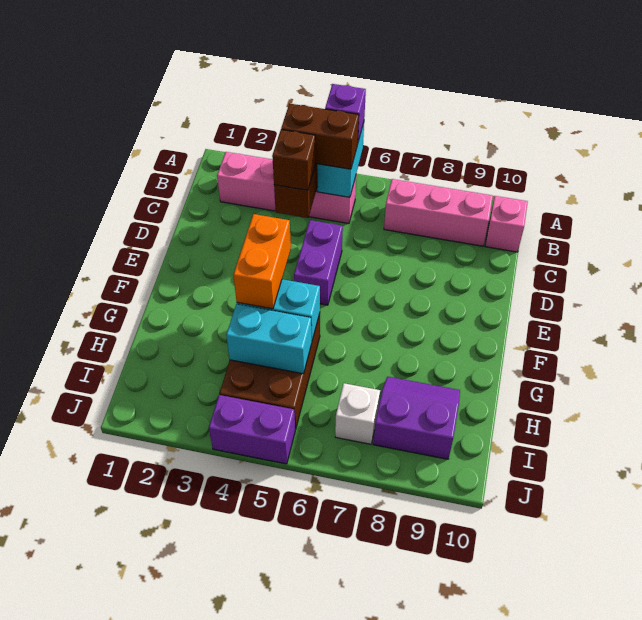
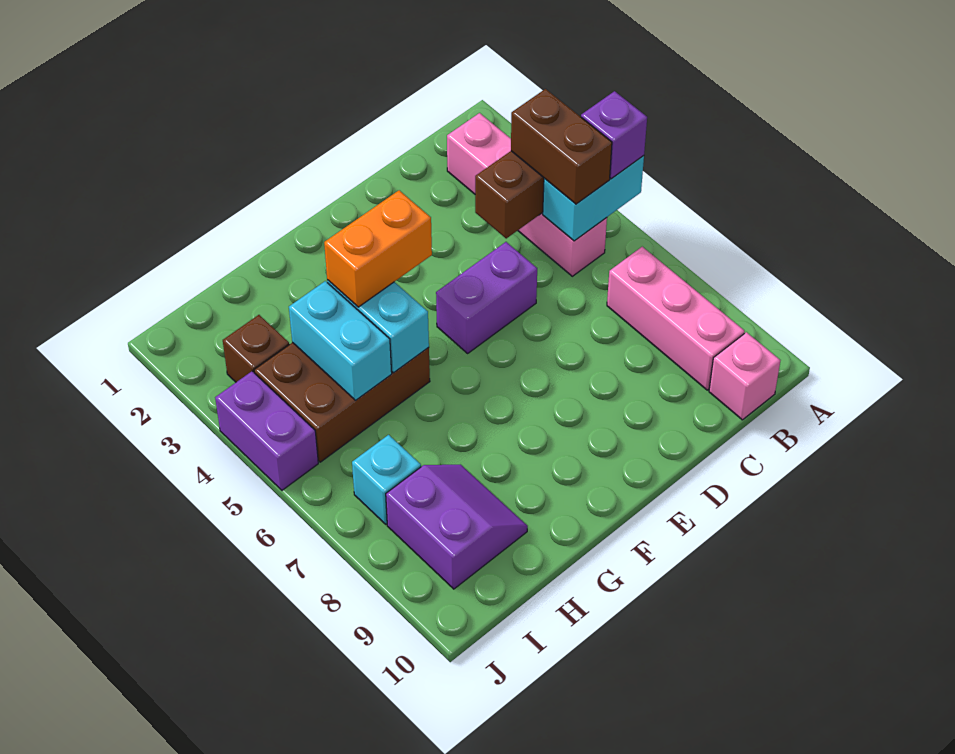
brown 1x1 brick [272,130,315,190] -> brown 1x1 brick moved to [223,315,289,382]
white 1x1 brick [335,383,380,444] -> cyan 1x1 brick [352,435,421,524]

